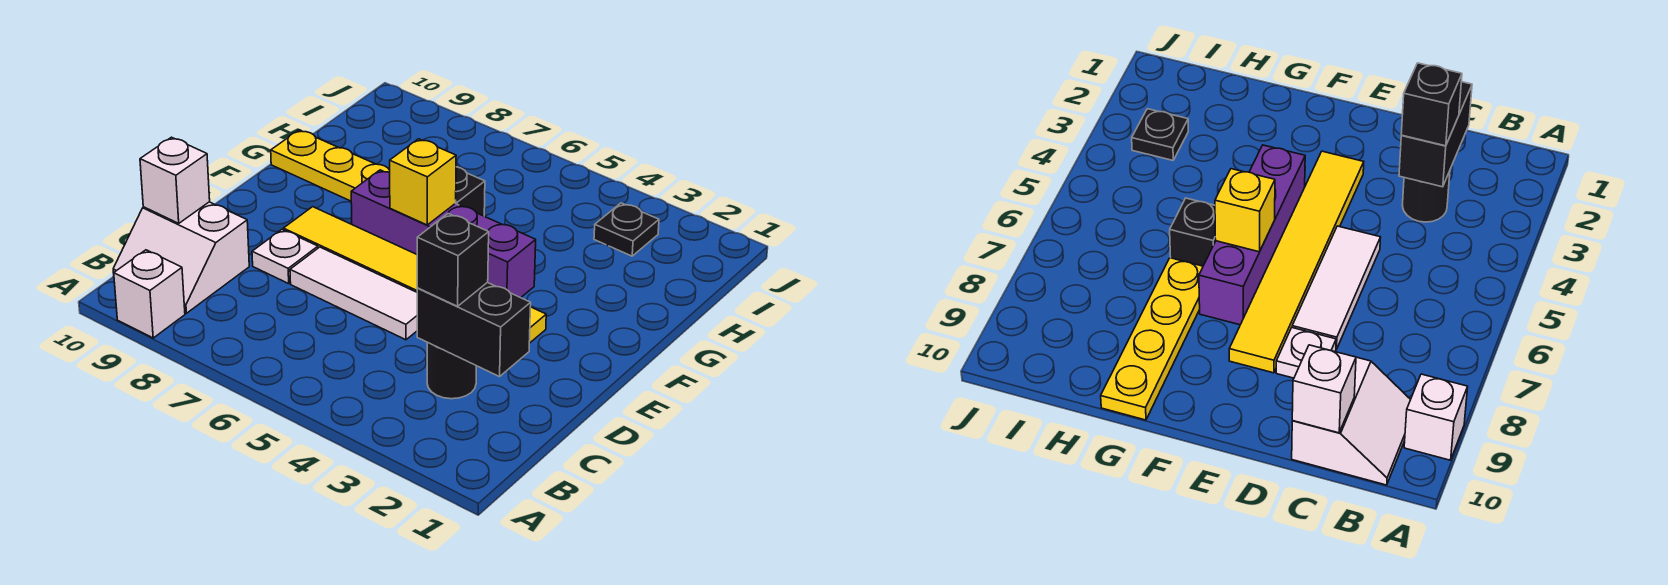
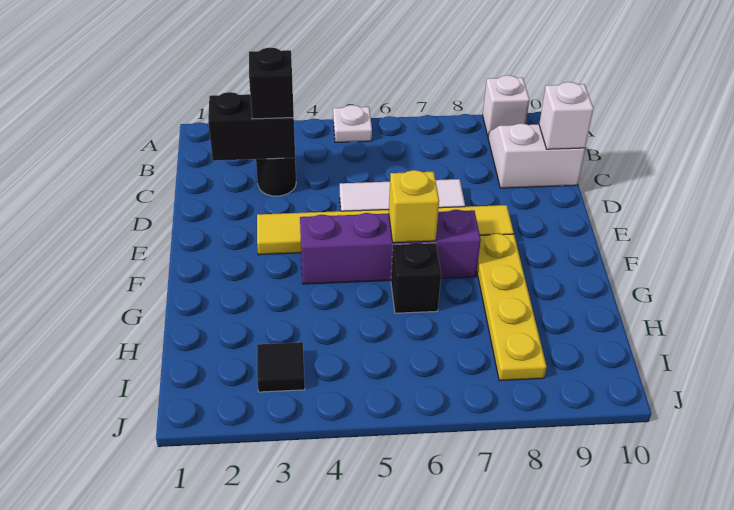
white 1x1 plate [252,230,318,284] -> white 1x1 plate moved to [333,105,372,142]
yellow 1x4 plate [271,130,390,201] -> yellow 1x4 plate turned to [477,234,547,381]
black 1x1 plate [594,203,659,256] -> black 1x1 tile [257,342,305,392]

